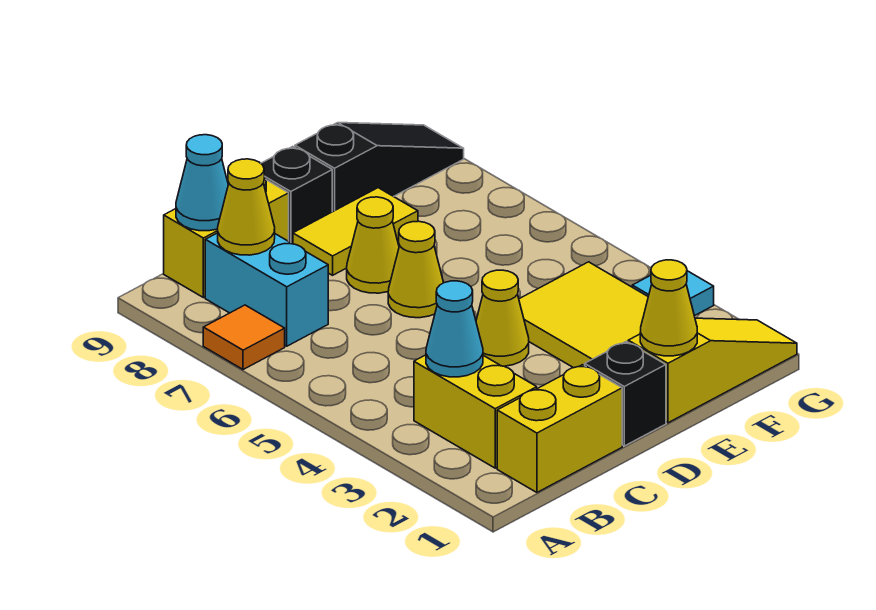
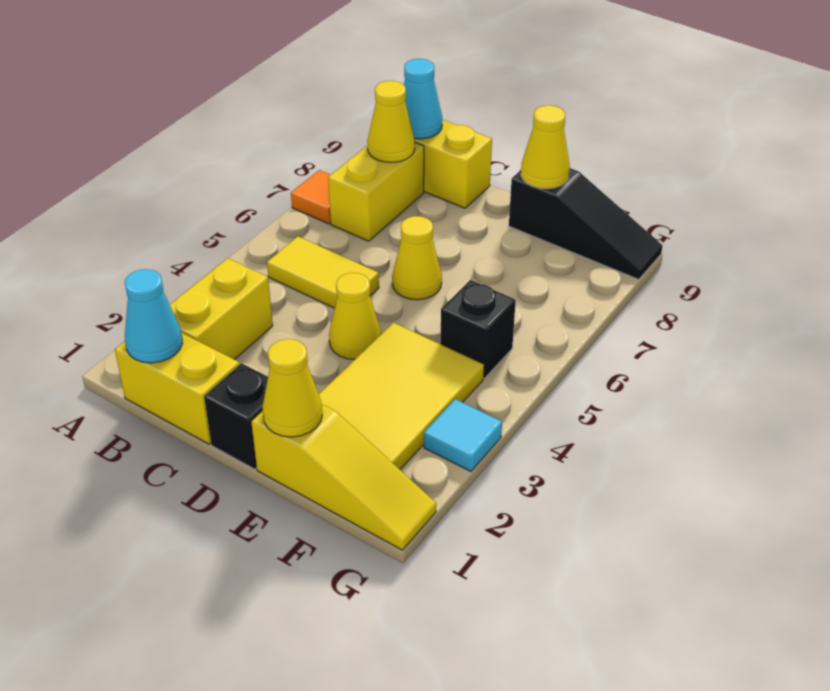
cyan 1x1 cone [426,281,483,377] -> cyan 1x1 cone moved to [125,269,182,363]
cyan 1x2 brick [205,233,328,346] -> yellow 1x2 brick [328,142,424,241]
yellow 1x1 cone [347,197,399,293] -> yellow 1x1 cone moved to [521,105,570,189]
yellow 1x2 tile [293,188,418,275] -> yellow 1x2 tile moved to [267,236,379,308]
black 1x1 brick [261,146,332,244] -> black 1x1 brick moved to [440,280,516,378]

